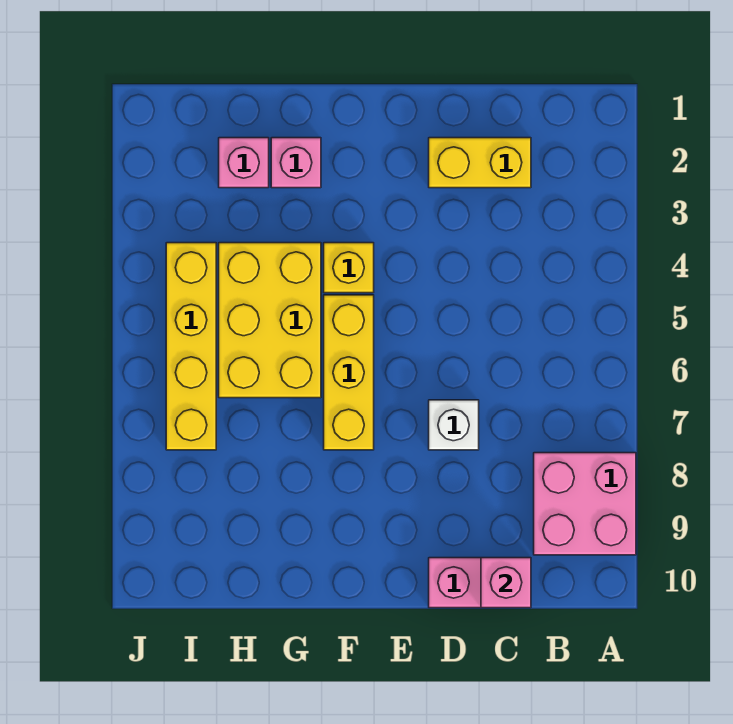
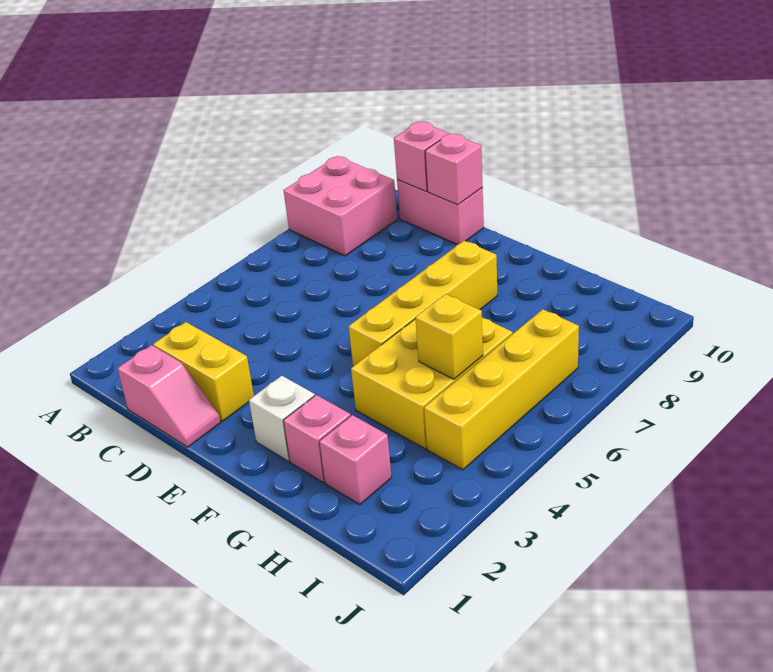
none -> pink 1x2 slope [117,345,221,447]
white 1x1 brick [429,400,479,450] -> white 1x1 brick moved to [249,376,315,461]
none -> pink 1x1 brick [425,134,483,205]
yellow 1x1 brick [324,243,374,293] -> yellow 1x1 brick moved to [415,294,483,379]
yellow 1x3 brick [324,295,374,450] -> yellow 1x4 brick [349,241,497,366]

